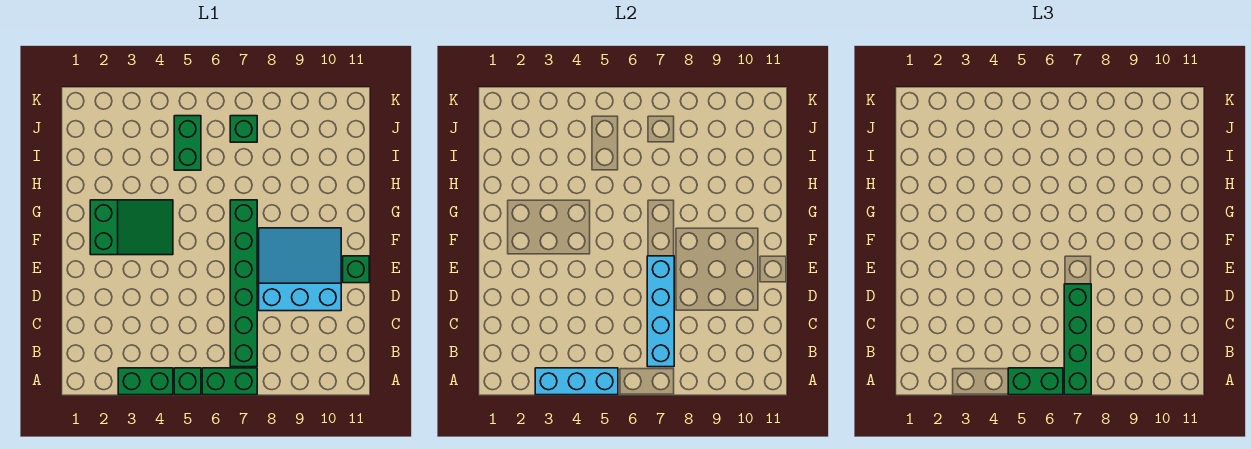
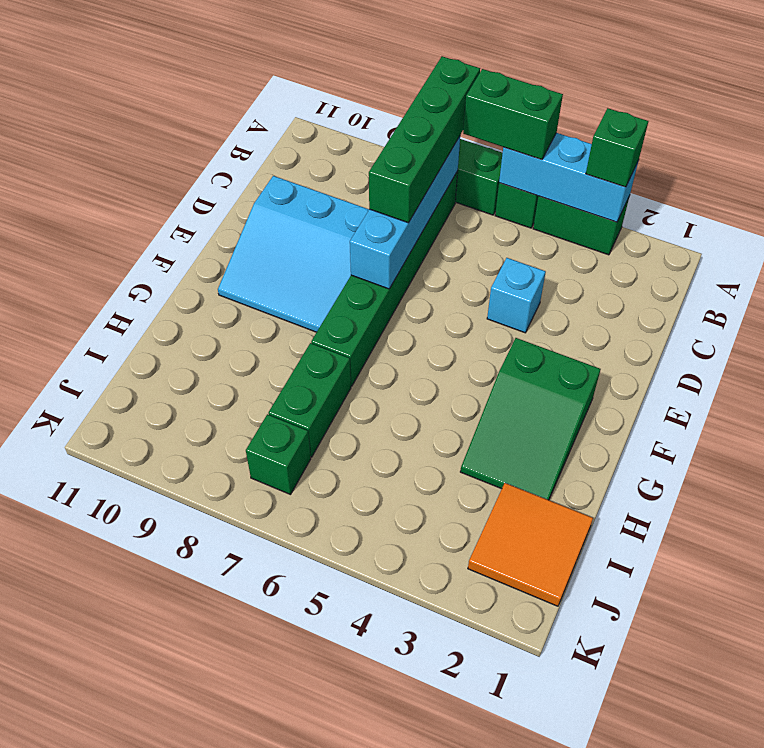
none -> cyan 1x1 brick [487,258,546,333]
green 1x1 brick [343,256,369,283] -> green 1x1 brick moved to [586,108,648,187]
green 2x3 slope [90,200,173,255] -> green 2x3 slope turned to [460,338,601,500]
none -> orange 2x2 tile [468,483,593,606]
green 1x2 brick [174,116,201,170] -> green 1x2 brick moved to [268,343,351,457]

